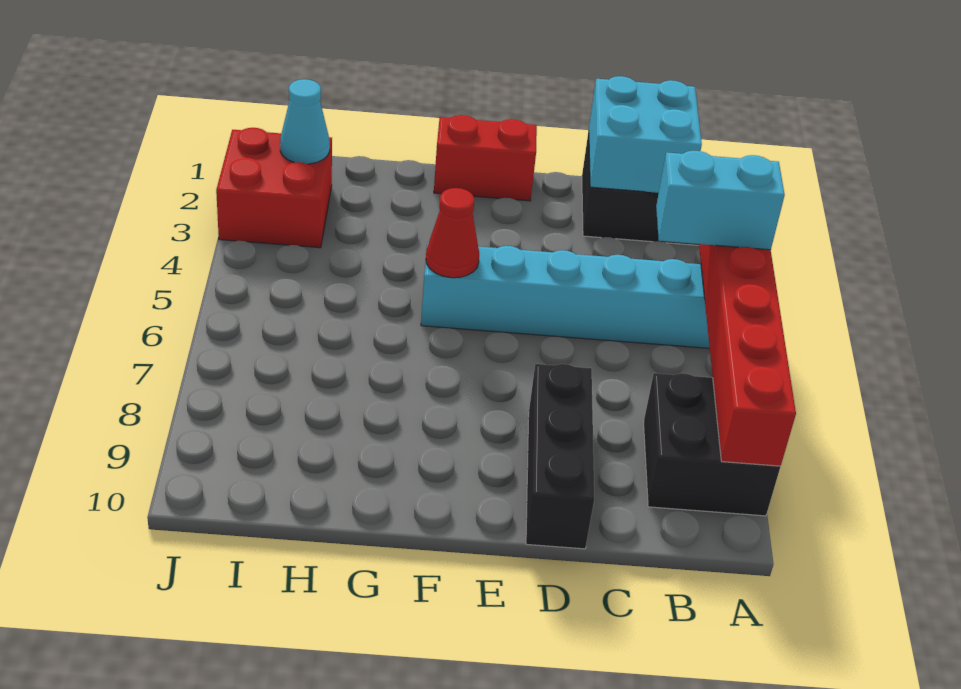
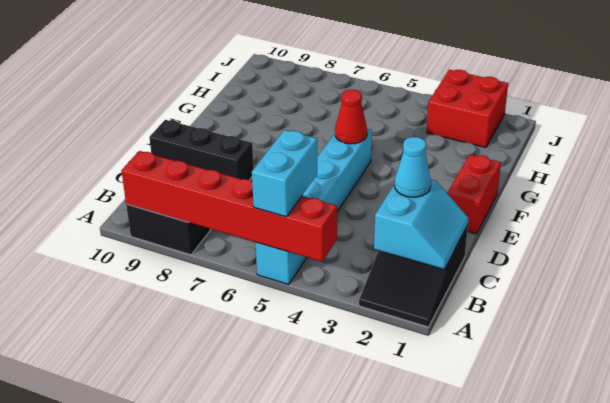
cyan 2x2 brick [589,76,702,193] -> cyan 2x2 slope [374,180,469,269]
cyan 1x1 cone [280,79,330,164] -> cyan 1x1 cone moved to [395,137,431,197]

